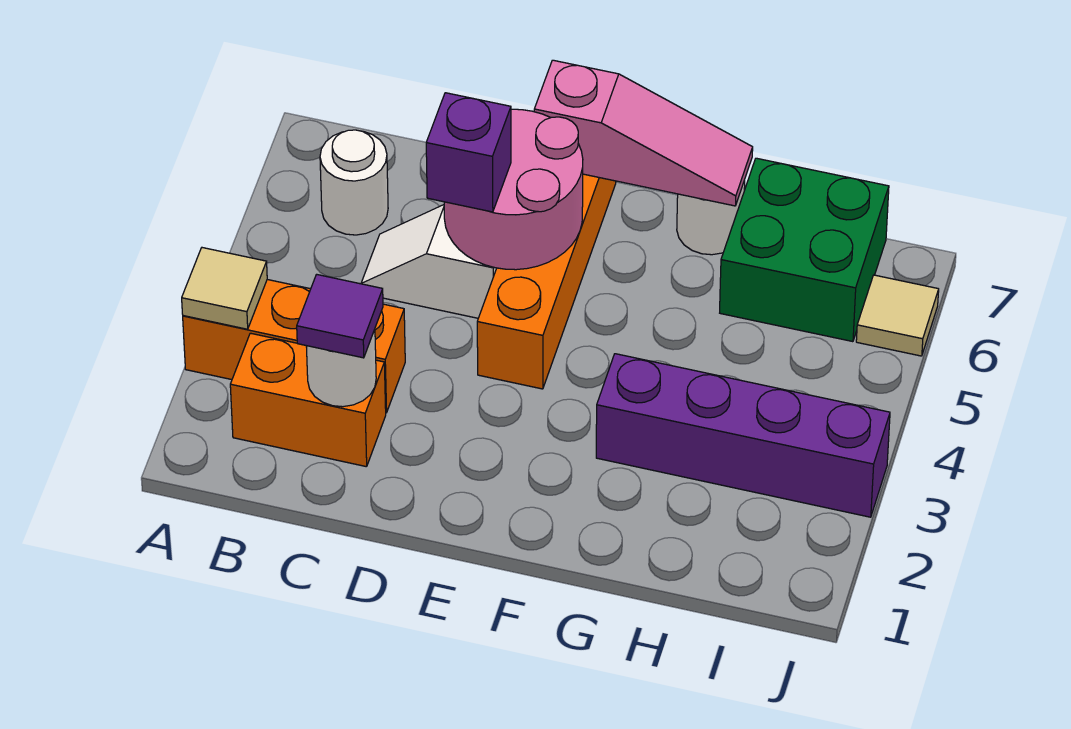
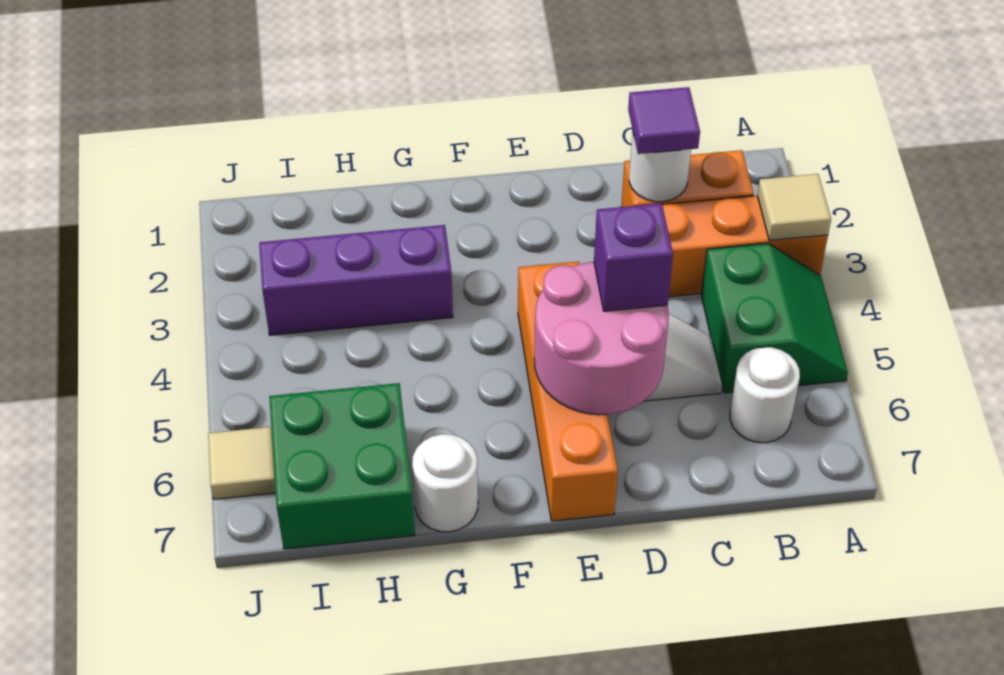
none -> green 2x2 slope [701,243,848,393]
pink 1x3 slope [534,60,753,206] -> none
purple 1x4 brick [596,354,890,517] -> purple 1x3 brick [259,225,453,335]

